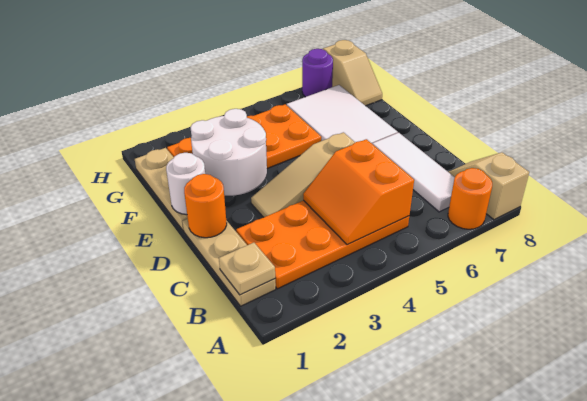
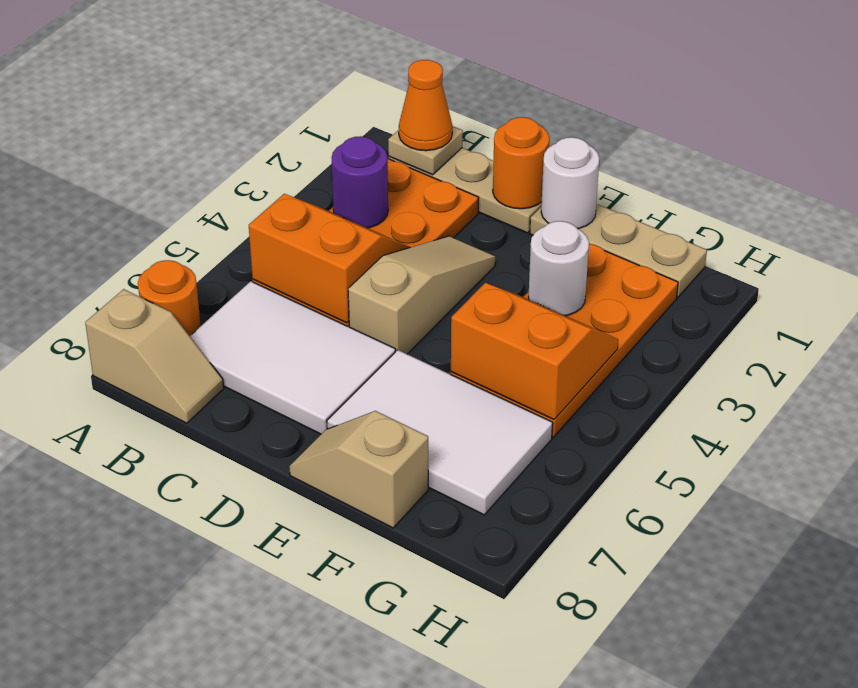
none -> orange 1x1 cone [399,60,452,151]
white 1x3 tile [372,133,455,212] -> white 2x3 tile [190,281,395,434]
white 2x2 round brick [191,109,267,196] -> white 1x1 round brick [528,221,589,316]
none -> orange 2x2 slope [451,283,618,419]
tan 1x2 slope [323,40,382,106] -> tan 1x2 slope moved to [289,411,428,528]
purple 1x1 round brick [302,49,333,97] -> purple 1x1 round brick moved to [332,136,388,228]

